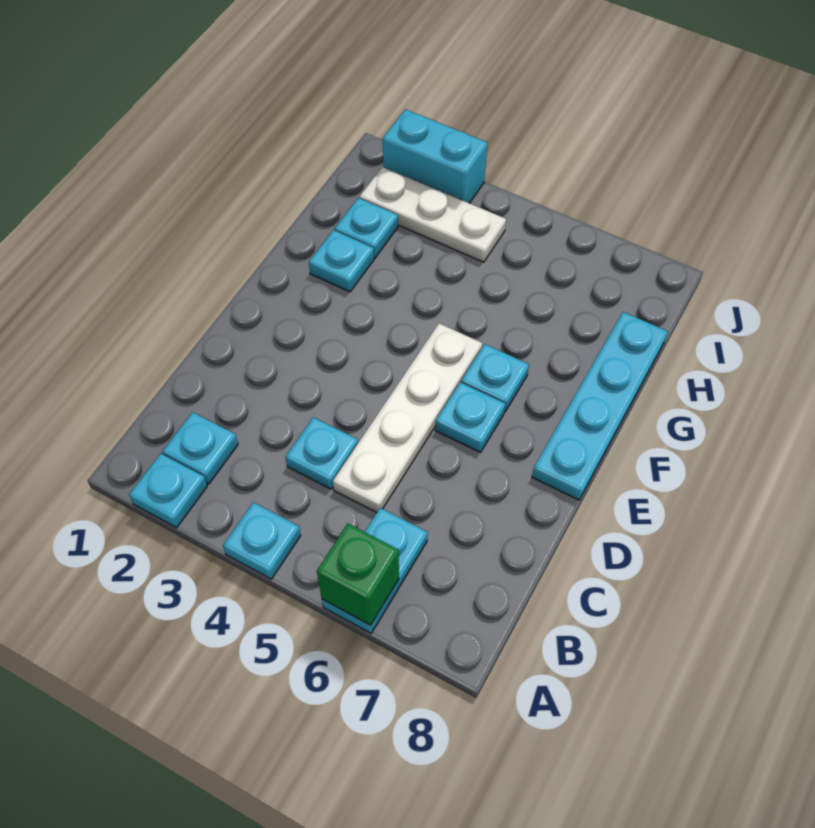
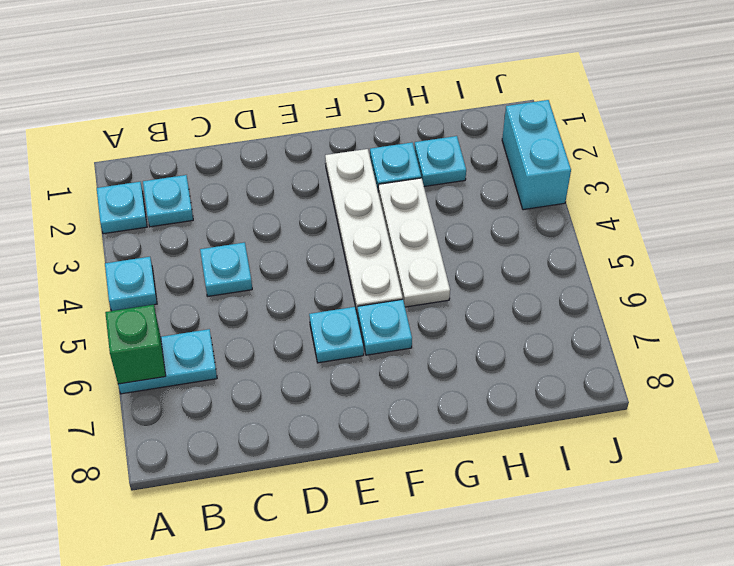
white 1x4 plate [333,323,482,512] -> white 1x4 plate turned to [325,149,403,314]
cyan 1x4 plate [532,312,668,500] -> none
white 1x3 plate [359,167,506,262] -> white 1x3 plate moved to [378,178,450,307]

